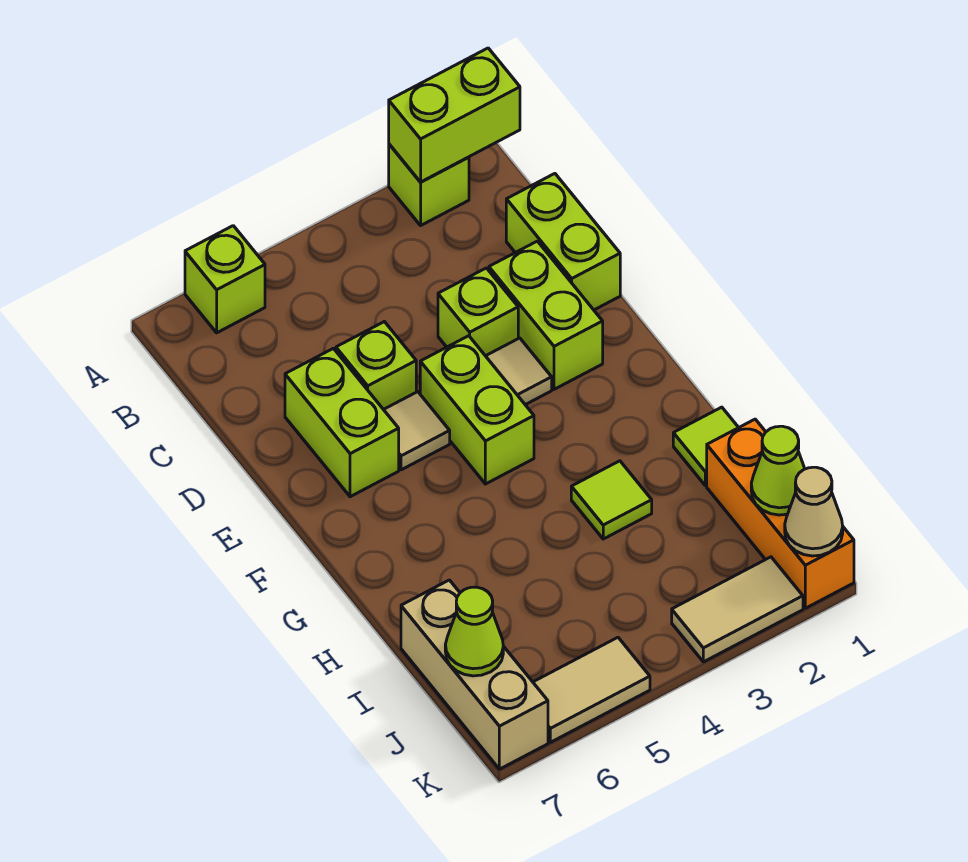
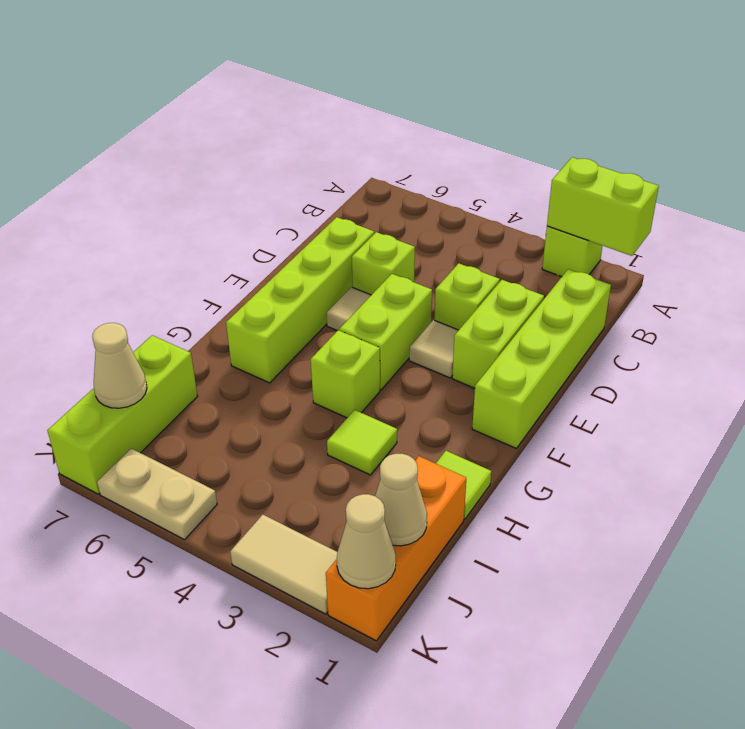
lime 1x1 brick [185,226,265,333] -> lime 1x1 brick moved to [311,330,380,418]
lime 1x2 brick [506,174,620,310] -> lime 1x4 brick [472,269,611,449]
lime 1x2 brick [285,348,399,497] -> lime 1x4 brick [226,217,374,383]
tan 1x3 brick [401,580,548,769] -> lime 1x3 brick [47,335,198,494]
lime 1x1 cone [751,426,805,515] -> tan 1x1 cone [375,454,427,546]
lime 1x1 cone [445,587,503,676] -> tan 1x1 cone [92,323,147,408]
tan 1x2 tile [533,638,650,742] -> tan 1x2 plate [97,449,217,540]

